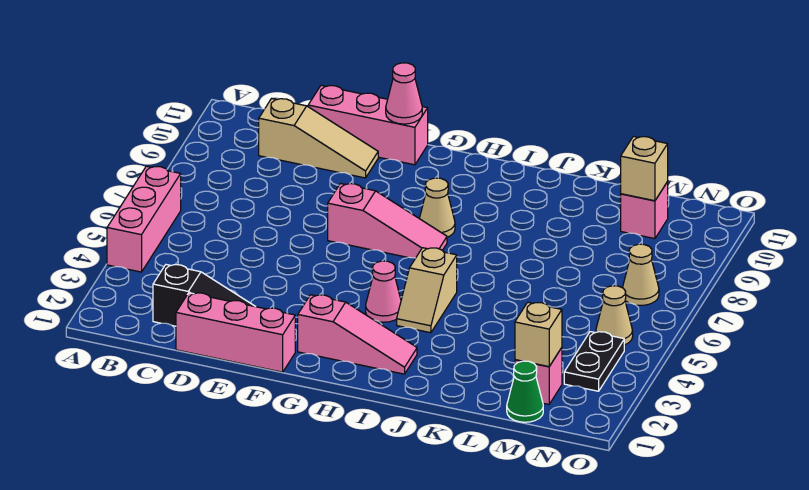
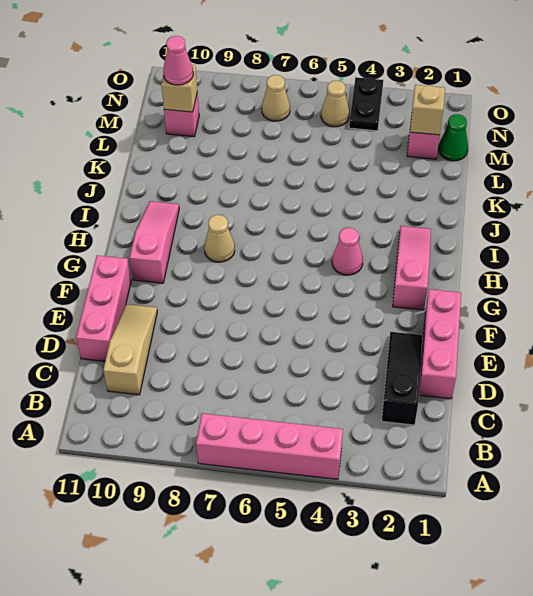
pink 1x3 brick [107,166,181,272] -> pink 1x4 brick [196,413,343,479]
pink 1x3 slope [328,184,447,258] -> pink 1x3 slope moved to [130,201,179,283]
pink 1x1 cone [386,63,422,124] -> pink 1x1 cone moved to [163,36,193,85]
tan 1x2 slope [397,248,457,333] -> none
black 1x2 plate [564,332,624,391] -> black 1x2 plate turned to [349,77,383,131]

